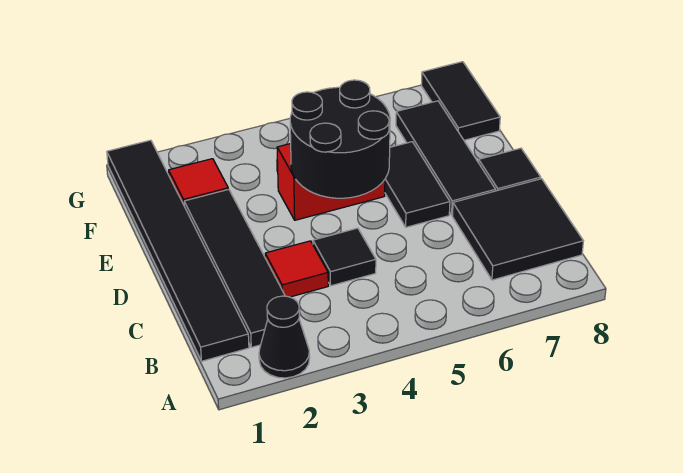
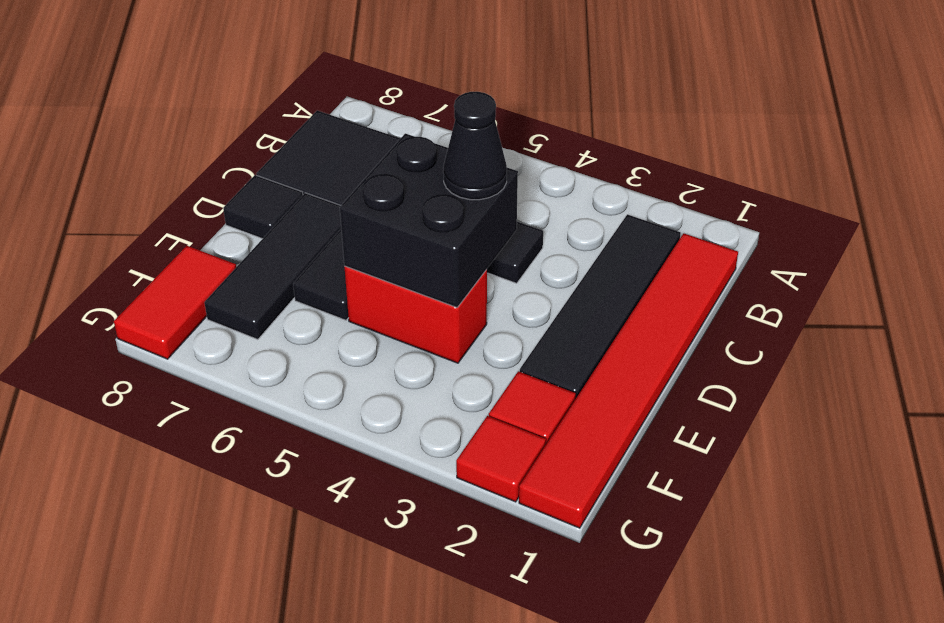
black 1x1 cone [259,296,310,378] -> black 1x1 cone moved to [443,92,507,200]
black 1x6 tile [107,140,249,361] -> red 1x6 tile [519,233,738,528]
red 1x1 tile [265,241,328,297] -> red 1x1 tile moved to [456,416,546,502]
black 2x2 round brick [290,80,390,198] -> black 2x2 brick [340,133,518,307]
black 1x2 tile [421,62,500,140] -> red 1x2 tile [114,246,236,359]

